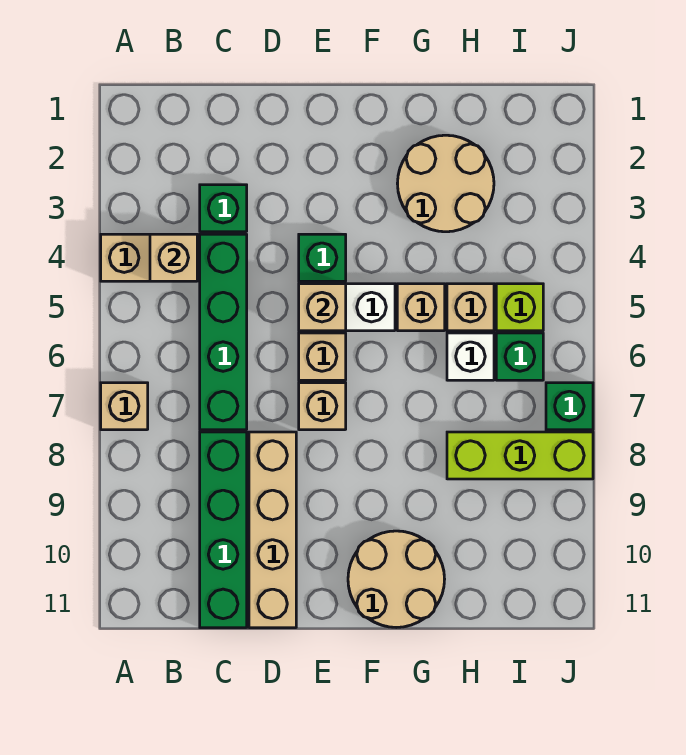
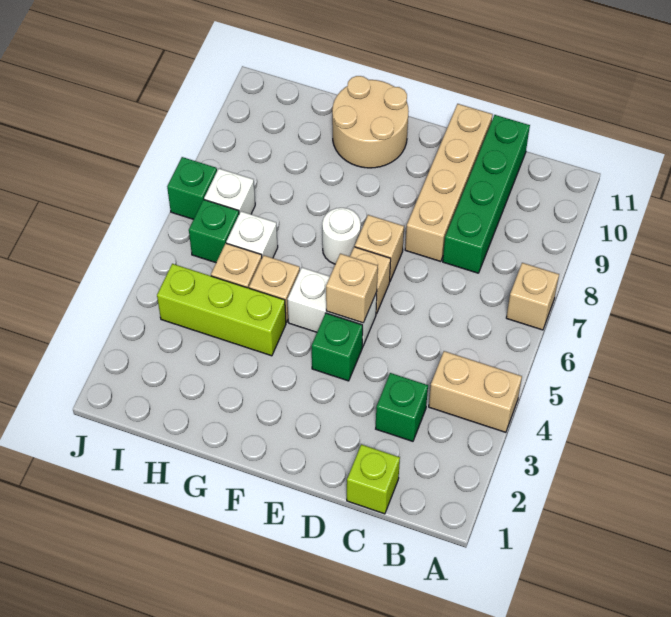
tan 1x1 brick [150,234,197,281] -> none
green 1x4 brick [200,234,247,430] -> none
none -> white 1x1 round brick [322,208,361,264]
tan 2x2 round brick [397,135,494,232] -> none
lime 1x3 brick [447,432,593,479] -> lime 1x3 brick moved to [157,264,286,356]
lime 1x1 brick [496,284,543,331] -> lime 1x1 brick moved to [347,444,400,514]
none -> white 1x1 brick [204,169,255,214]

